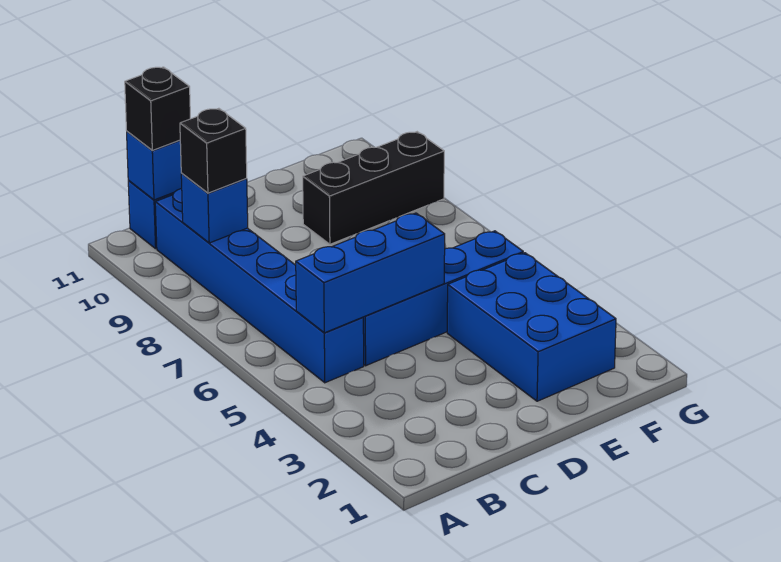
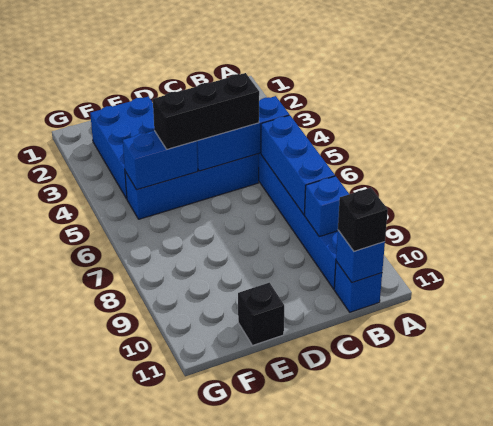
none -> blue 1x3 brick [261,115,335,215]
black 1x1 brick [180,108,247,193] -> black 1x1 brick moved to [238,283,284,345]
none -> blue 1x2 brick [123,131,198,190]
black 1x3 brick [303,132,444,244] -> black 1x3 brick moved to [153,73,259,149]

